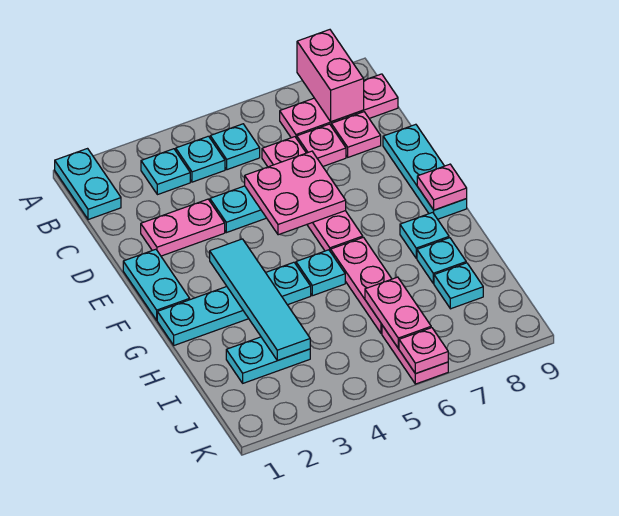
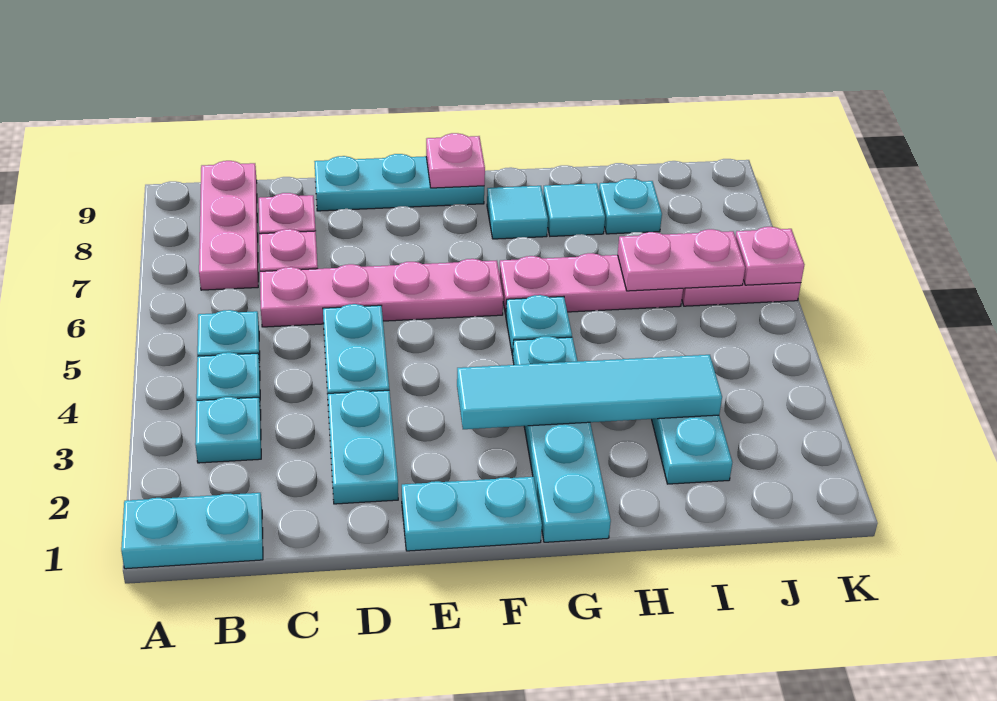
pink 1x2 brick [297,30,364,122] -> none
pink 1x2 plate [141,199,225,256] -> cyan 1x2 plate [328,390,398,504]
pink 2x2 plate [245,151,346,235] -> none
cyan 1x1 plate [400,212,449,258] -> cyan 1x1 tile [487,186,548,239]
cyan 1x1 plate [417,238,466,283] -> cyan 1x1 tile [543,183,605,236]

